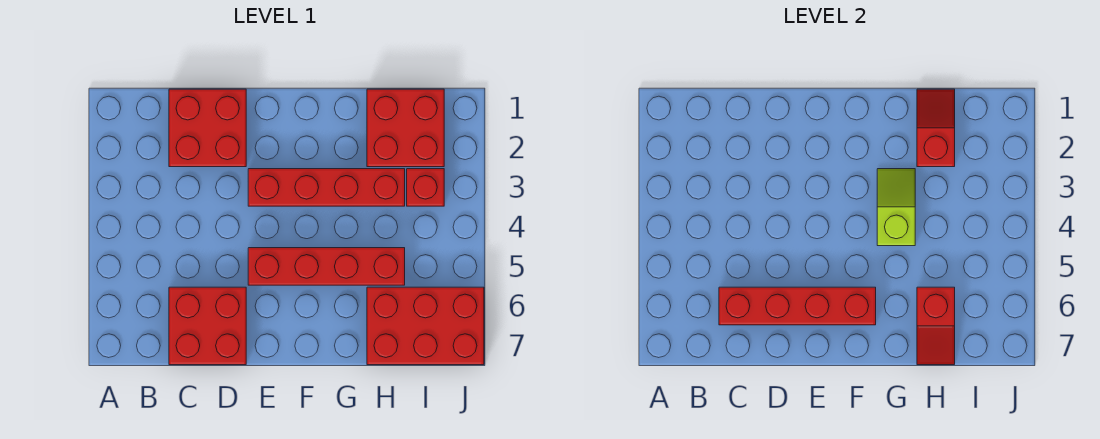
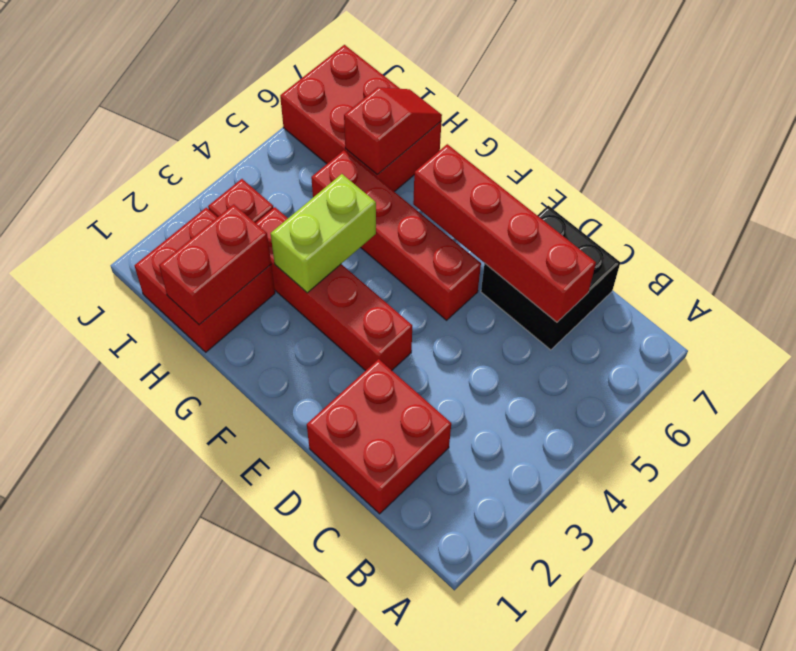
red 2x2 brick [169,287,246,365] -> black 2x2 brick [481,206,620,350]
lime 1x2 slope [877,169,915,246] -> lime 1x2 brick [271,174,376,293]
red 1x2 slope [917,89,955,167] -> red 1x2 brick [159,204,271,325]

